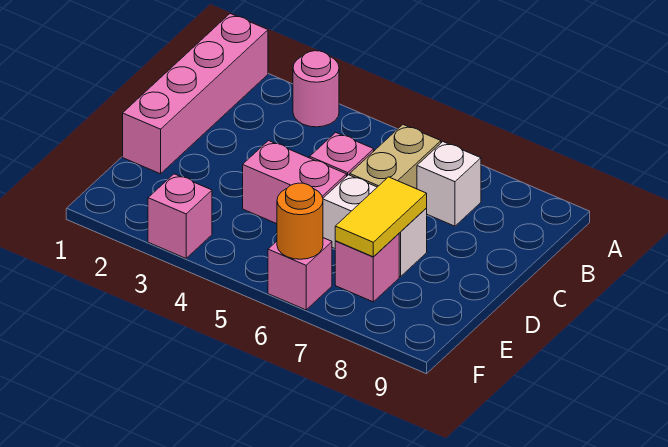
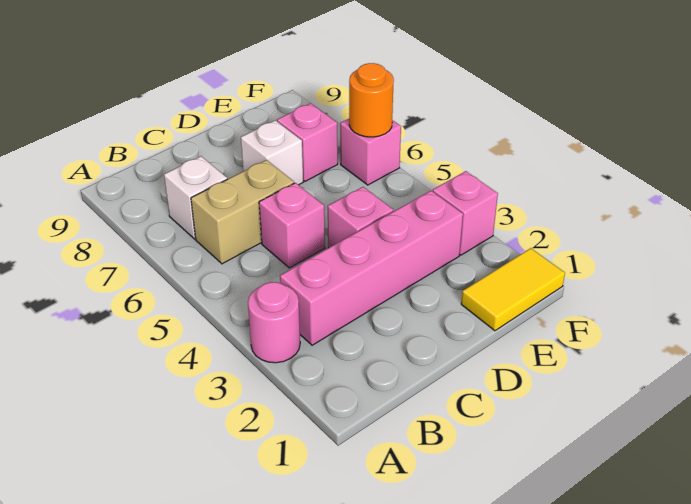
pink 1x4 brick [123,14,268,174] -> pink 1x4 brick moved to [280,191,463,345]
pink 1x2 brick [243,141,347,224] -> pink 1x1 brick [328,187,393,248]
white 1x2 brick [323,175,427,277] -> white 1x1 brick [241,120,303,185]
yellow 1x2 tile [335,177,427,257] -> yellow 1x2 tile moved to [461,248,565,331]

